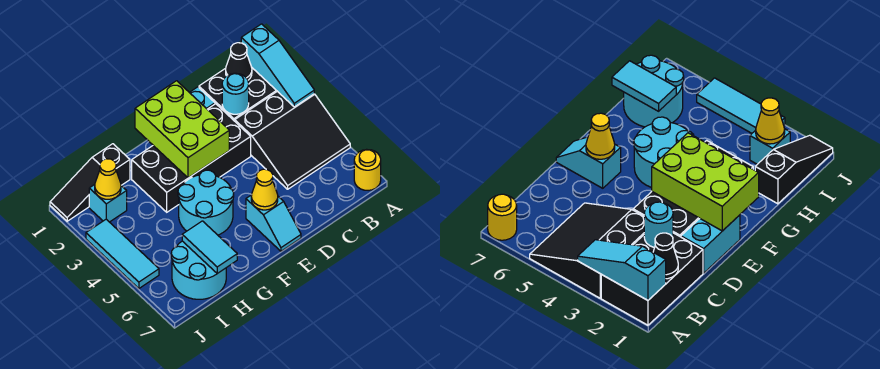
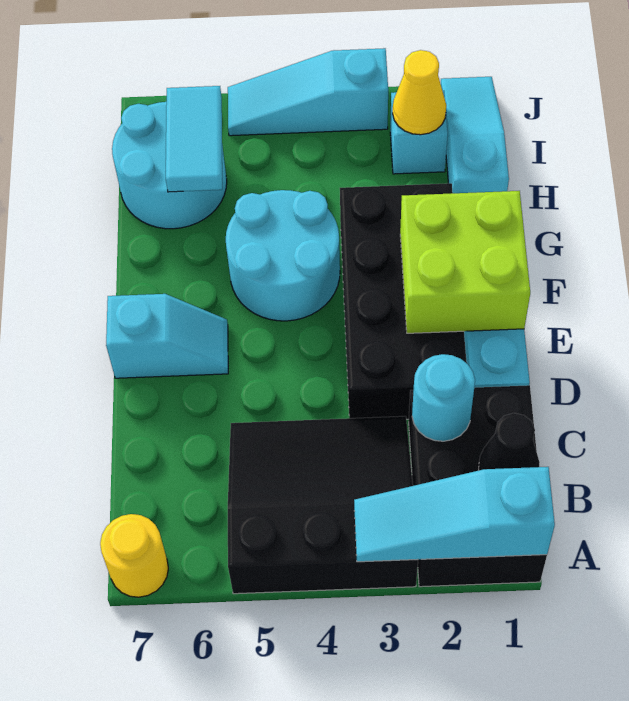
black 3x3 slope [235,91,350,189] -> black 3x3 slope turned to [228,416,418,594]
lime 2x3 brick [135,81,229,178] -> lime 2x2 brick [400,191,530,333]
cyan 1x2 slope [246,195,301,251] -> cyan 1x2 slope turned to [106,294,228,378]
yellow 1x1 cone [251,169,278,210] -> none
black 1x3 slope [50,144,130,221] -> cyan 1x3 slope [441,77,509,193]
cyan 1x2 tile [182,221,237,274] -> cyan 1x2 tile turned to [166,86,222,192]
cyan 1x3 tile [86,219,159,289] -> cyan 1x3 slope [228,48,388,136]

